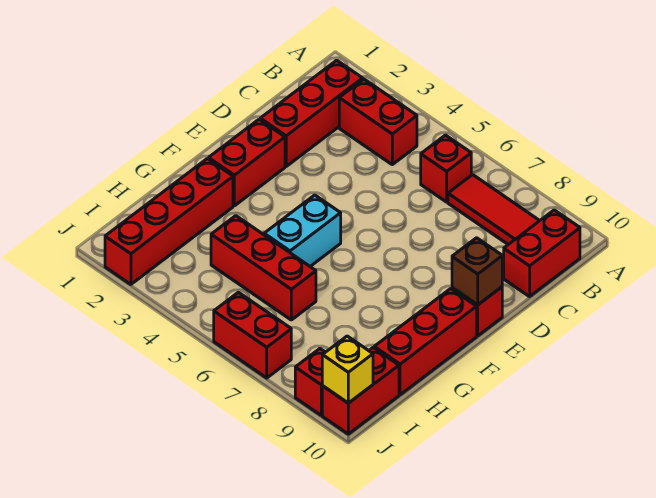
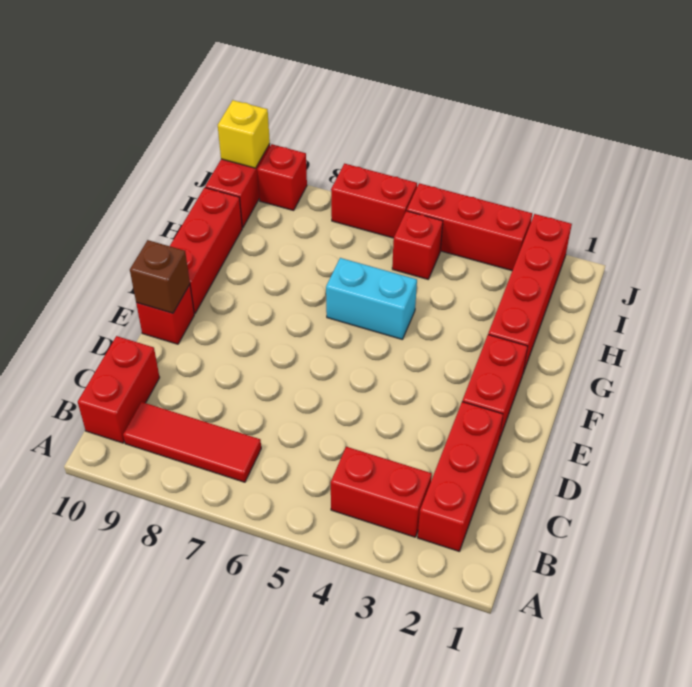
red 1x1 brick [421,135,471,202] -> red 1x1 brick moved to [392,211,443,279]
cyan 1x2 brick [264,195,341,266] -> cyan 1x2 brick turned to [326,258,417,339]
red 1x3 brick [211,216,316,320] -> red 1x3 brick moved to [407,183,532,271]

